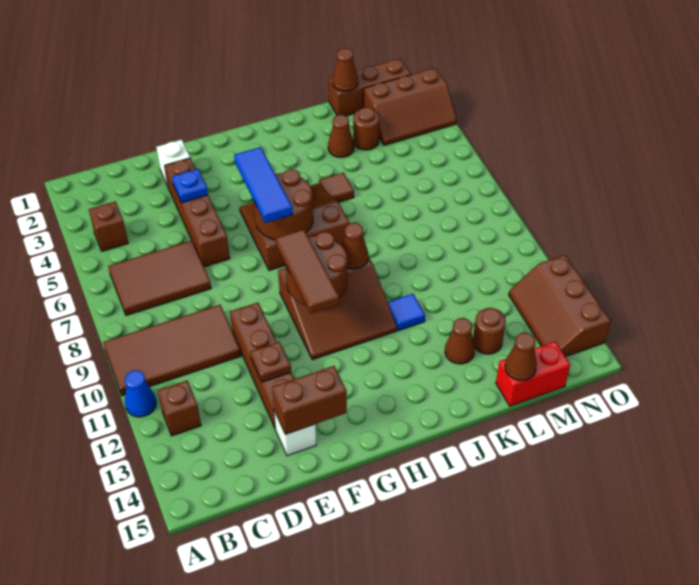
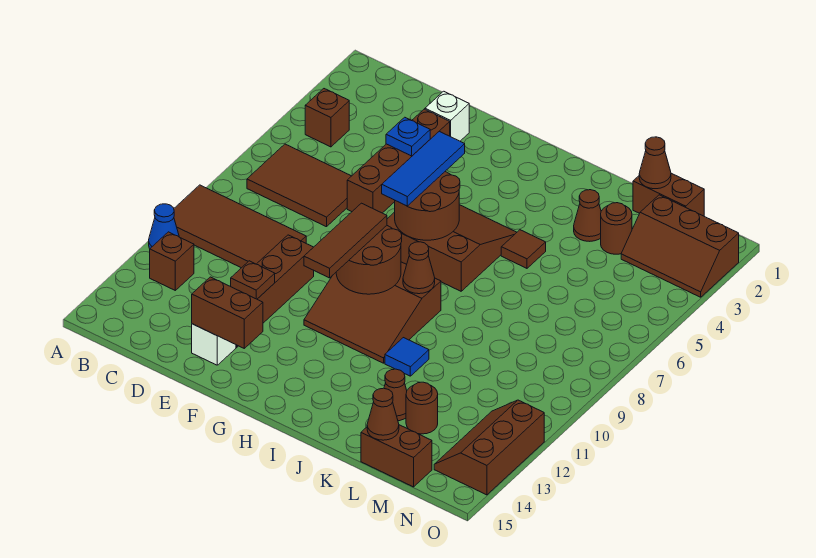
brown 1x3 brick [329,58,411,116] -> brown 1x2 brick [633,173,704,216]
red 1x2 brick [496,342,570,406] -> brown 1x2 brick [361,425,432,487]

